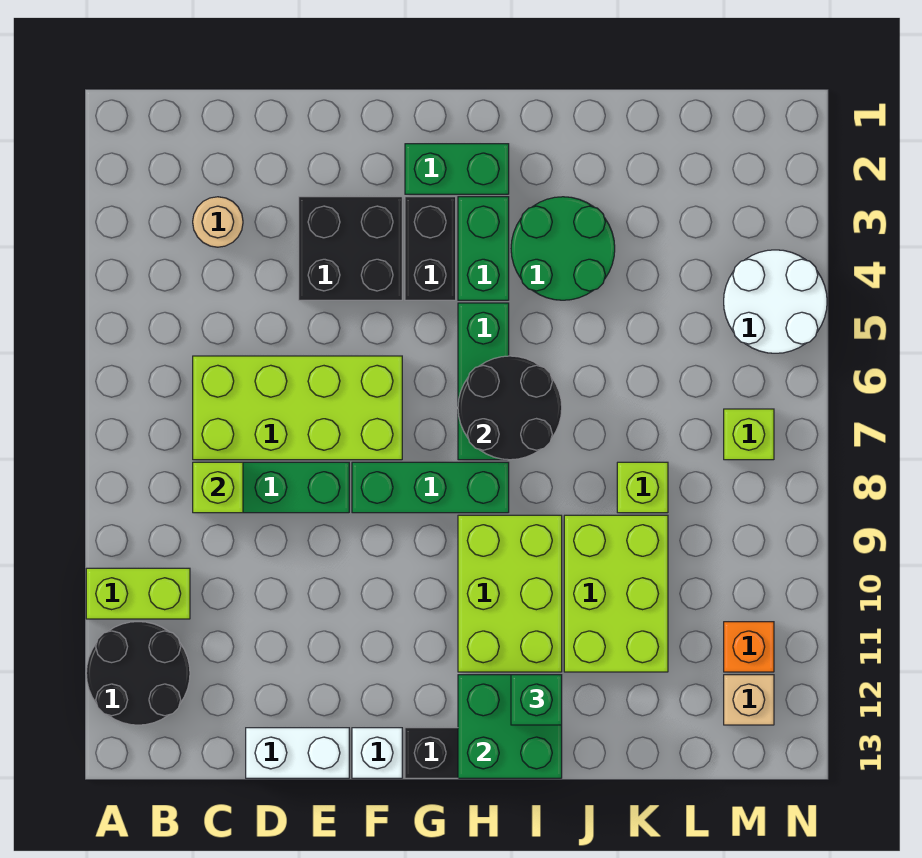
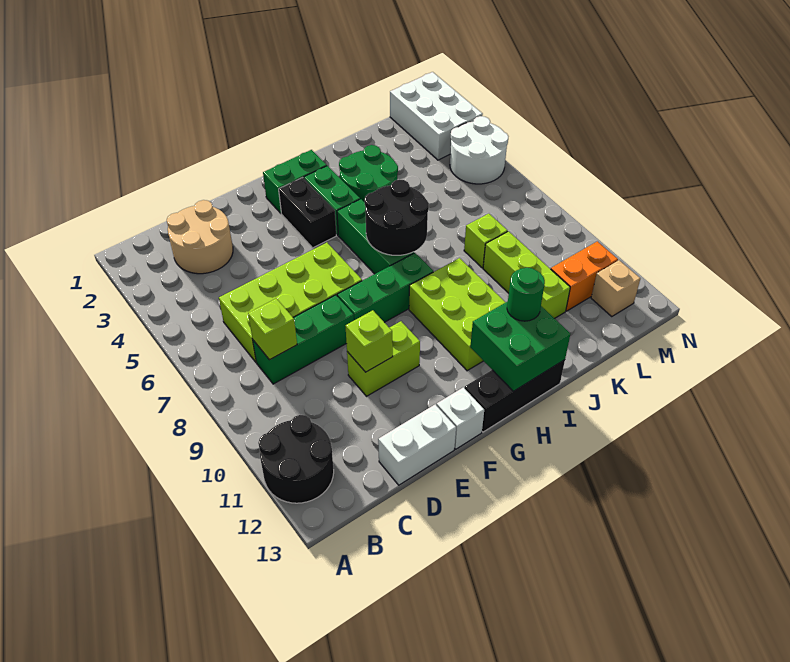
lime 1x2 brick [86,568,190,619] -> lime 1x2 brick moved to [347,321,420,396]
tan 1x1 round brick [193,197,243,247] -> tan 2x2 round brick [167,200,233,274]
black 2x2 brick [299,197,402,300] -> none
green 1x1 brick [511,675,562,725] -> green 1x1 round brick [507,268,545,321]
lime 2x3 brick [564,515,668,672] -> lime 1x3 brick [483,231,570,319]
none -> white 2x3 brick [390,72,483,160]
lime 1x1 brick [724,409,774,460] -> lime 1x1 brick moved to [346,310,393,372]
orange 1x1 brick [724,622,774,672] -> orange 1x2 brick [551,241,618,311]

